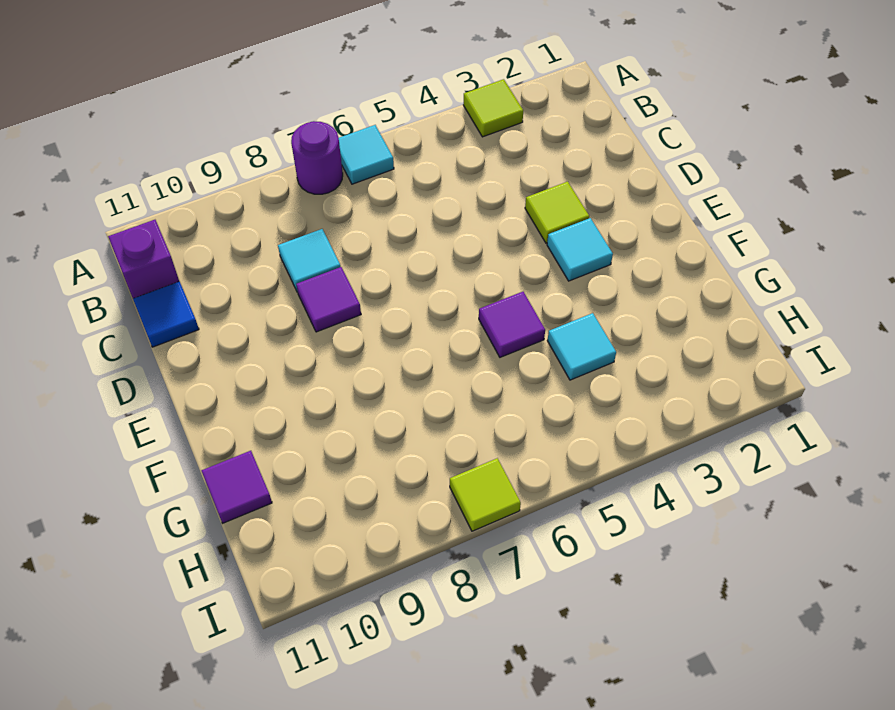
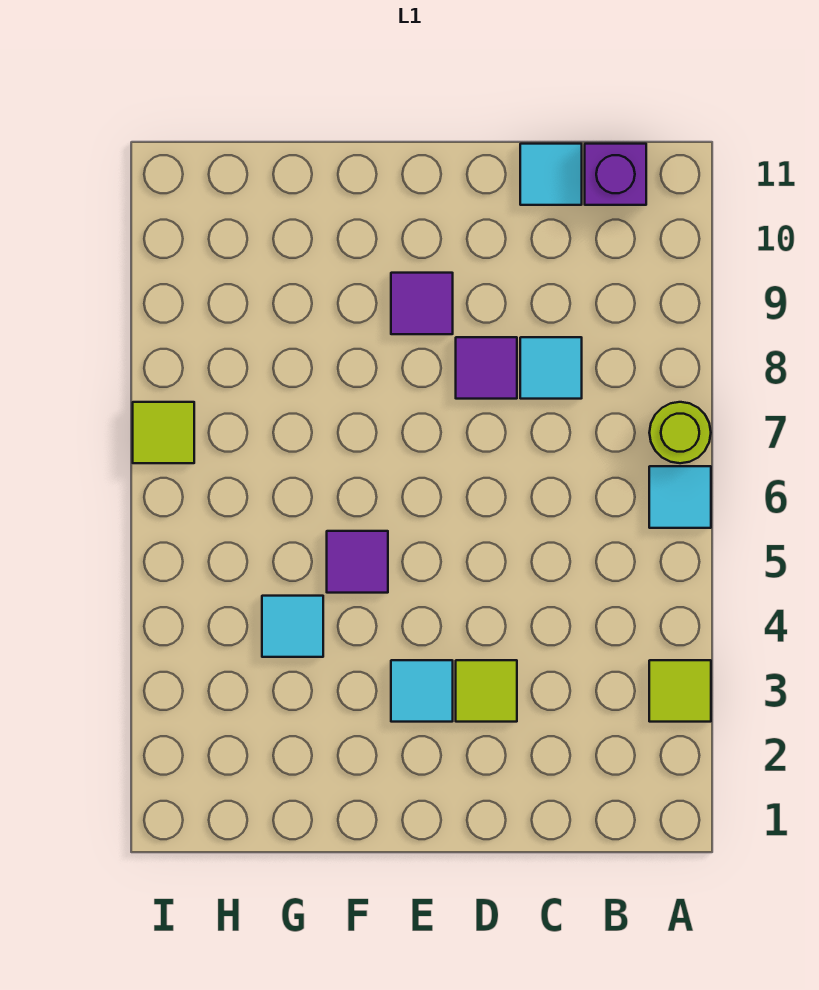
purple 1x1 round brick [291,121,343,194] -> lime 1x1 round brick [649,402,711,463]
blue 1x1 tile [133,282,199,347] -> cyan 1x1 tile [520,144,582,205]
purple 1x1 tile [202,451,272,523] -> purple 1x1 tile moved to [391,273,453,334]

